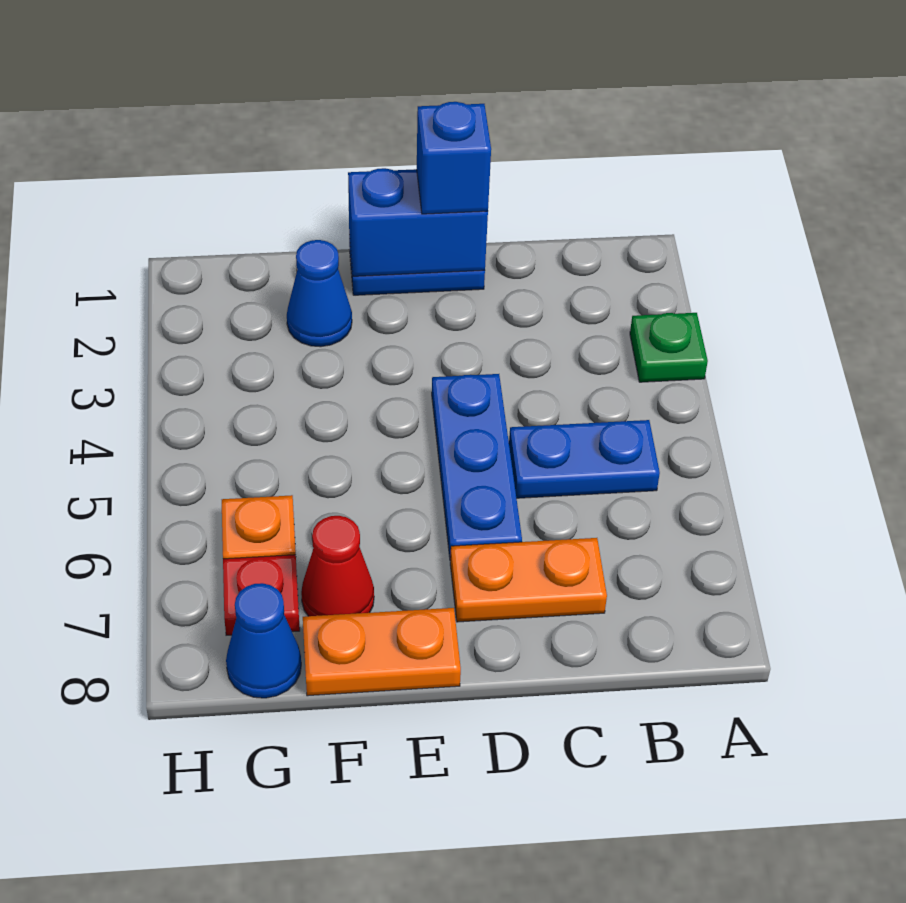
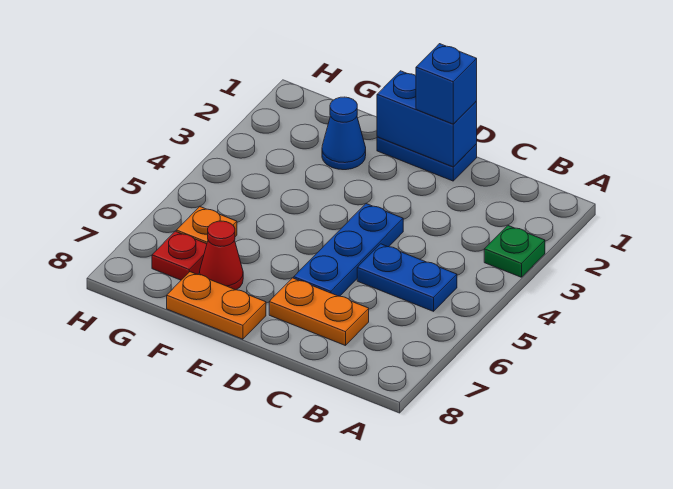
blue 1x1 cone [226,583,301,698] -> none

